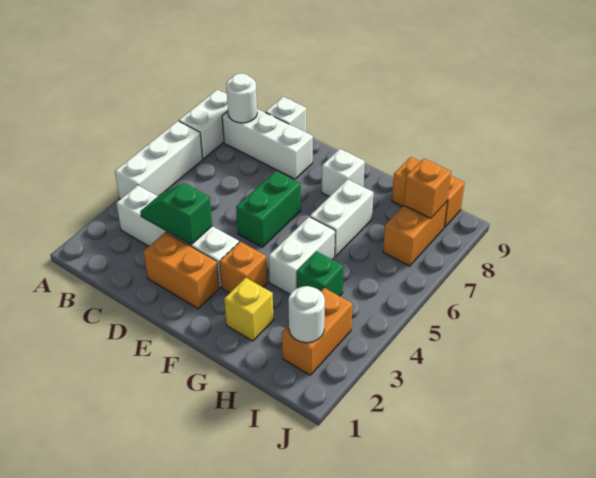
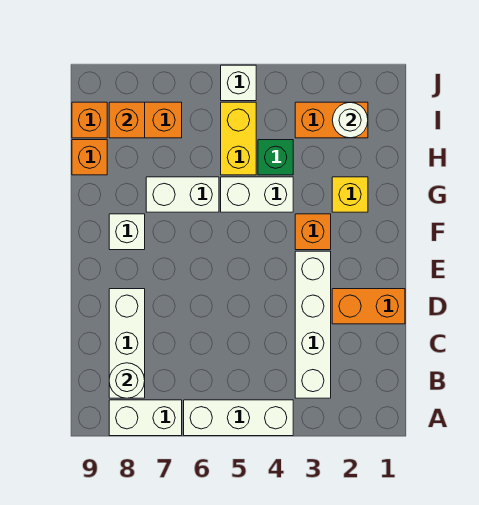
green 1x2 slope [140,183,212,245] -> none
white 1x1 brick [265,97,306,132] -> white 1x1 brick moved to [221,65,256,101]
orange 1x2 brick [144,232,219,308] -> orange 1x2 brick turned to [332,289,405,324]
green 1x2 brick [236,171,301,247] -> none
none -> yellow 1x2 brick [221,102,256,175]

